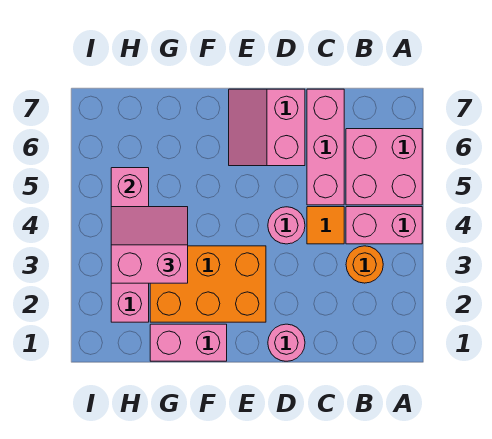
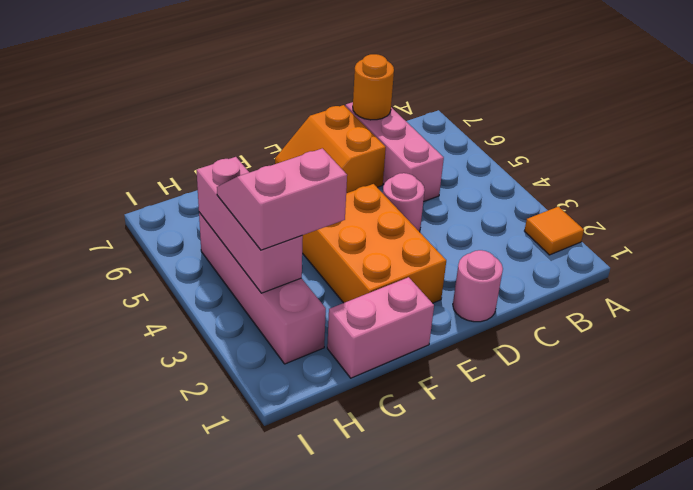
pink 1x2 brick [346,207,422,244] -> none
pink 2x2 brick [346,129,422,205] -> none
orange 1x1 round brick [346,246,383,283] -> orange 1x1 round brick moved to [353,54,394,120]
orange 1x1 tile [307,207,344,244] -> orange 1x1 tile moved to [525,207,584,255]
pink 2x2 slope [229,89,305,166] -> orange 2x2 slope [275,105,386,193]
orange 2x3 brick [150,246,266,322] -> orange 2x3 brick turned to [302,184,446,303]

